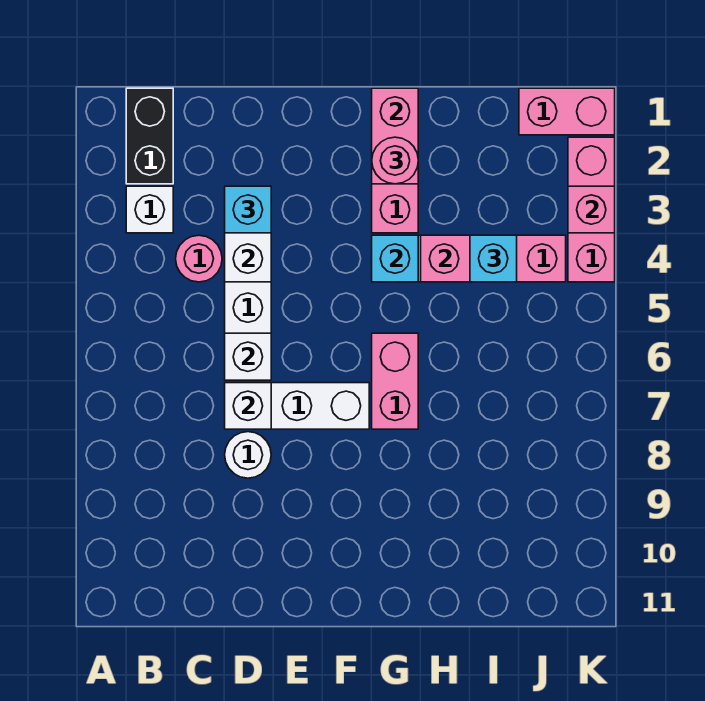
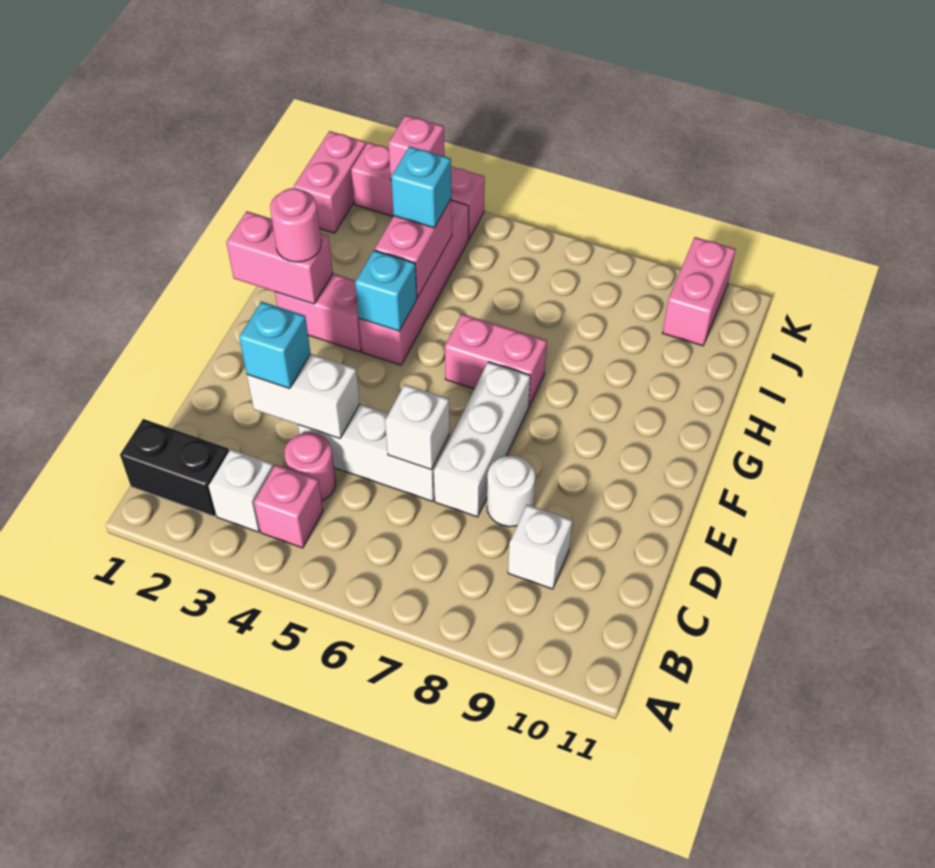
none -> pink 1x1 brick [254,465,323,548]
white 1x1 brick [225,383,271,429] -> white 1x1 brick moved to [508,505,572,589]
none -> pink 1x2 brick [663,237,736,346]

